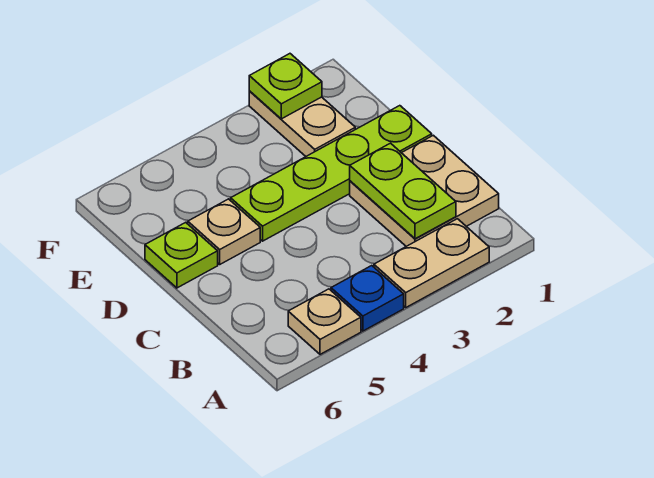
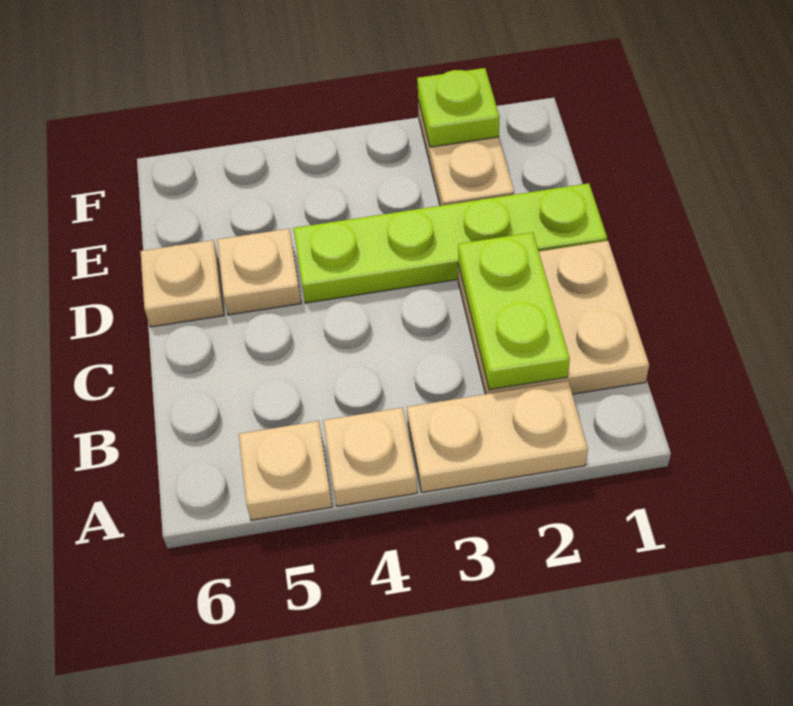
blue 1x1 plate [331,266,404,331] -> tan 1x1 plate [323,408,417,506]
lime 1x1 plate [145,222,218,288] -> tan 1x1 plate [140,240,224,327]

